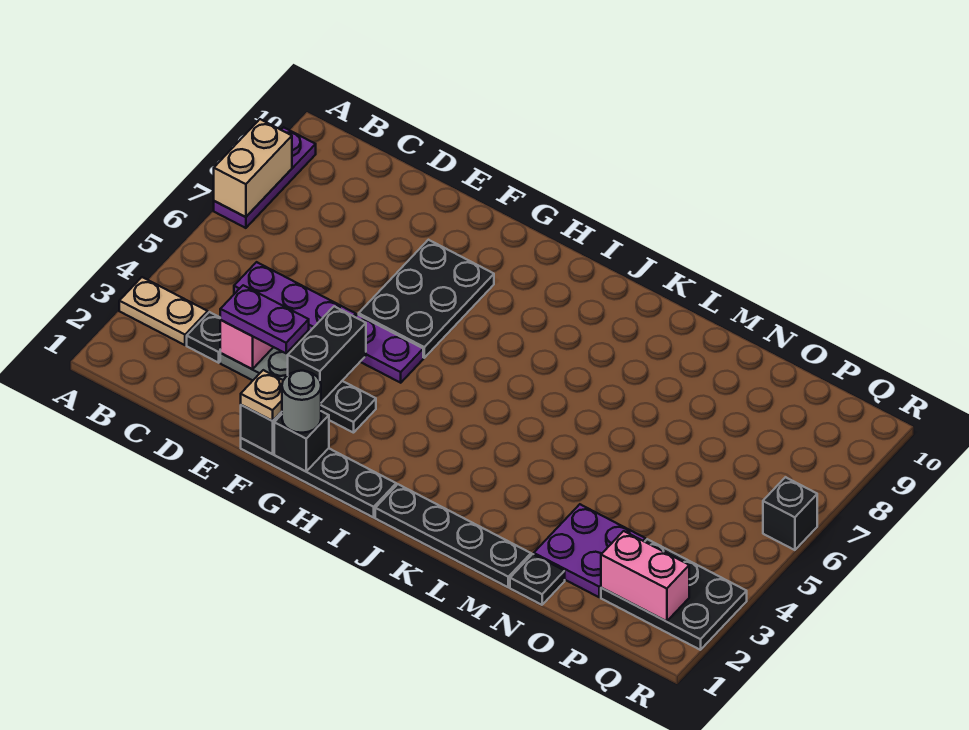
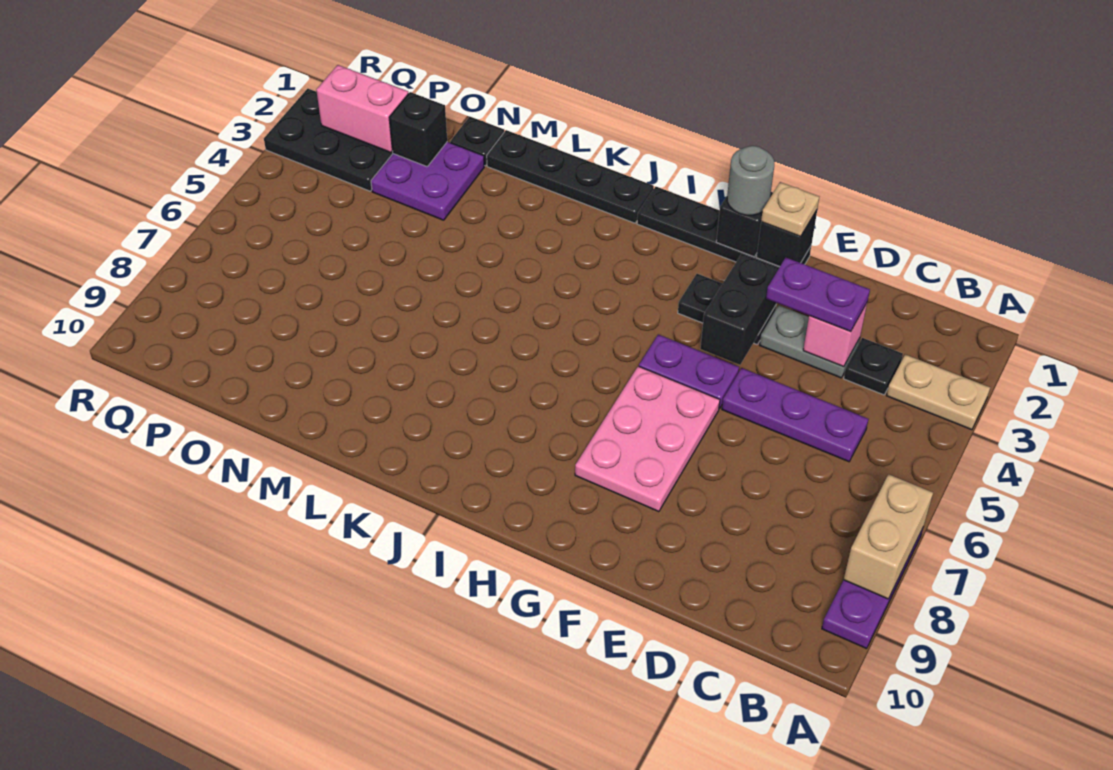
black 2x3 plate [359,240,494,358] -> pink 2x3 plate [575,366,720,512]
black 1x1 brick [763,477,817,550] -> black 1x1 brick moved to [389,92,447,166]

